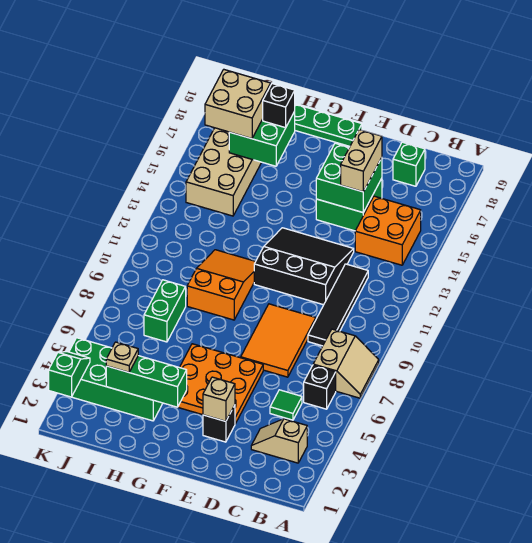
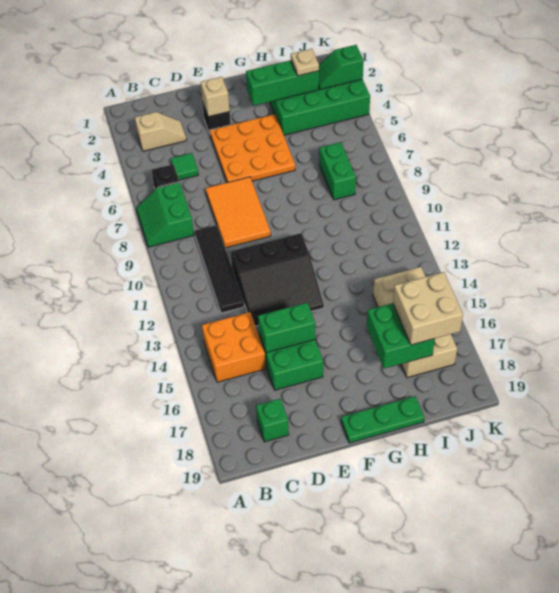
tan 2x2 slope [313,329,379,398] -> green 2x2 slope [136,182,194,247]
green 2x2 brick [316,143,382,213] -> green 1x2 brick [258,303,315,353]
tan 1x2 brick [341,130,382,192] -> none
orange 2x3 slope [187,250,256,320] -> none
black 1x1 brick [263,84,295,128] -> none
green 1x2 slope [49,352,90,397] -> green 1x2 slope turned to [319,45,364,90]

